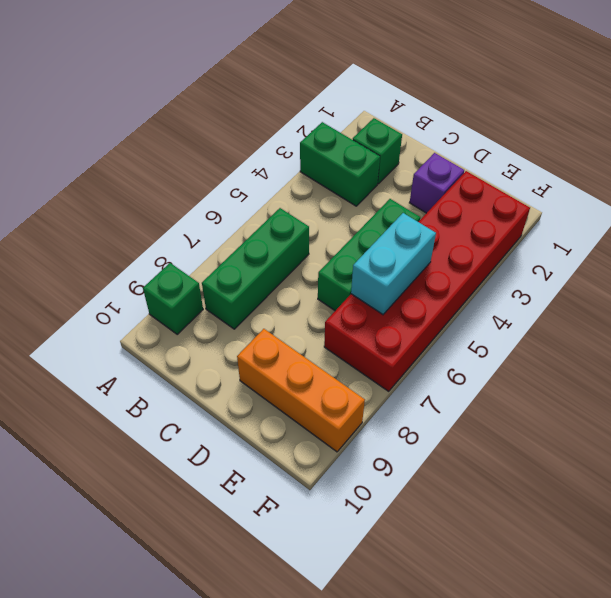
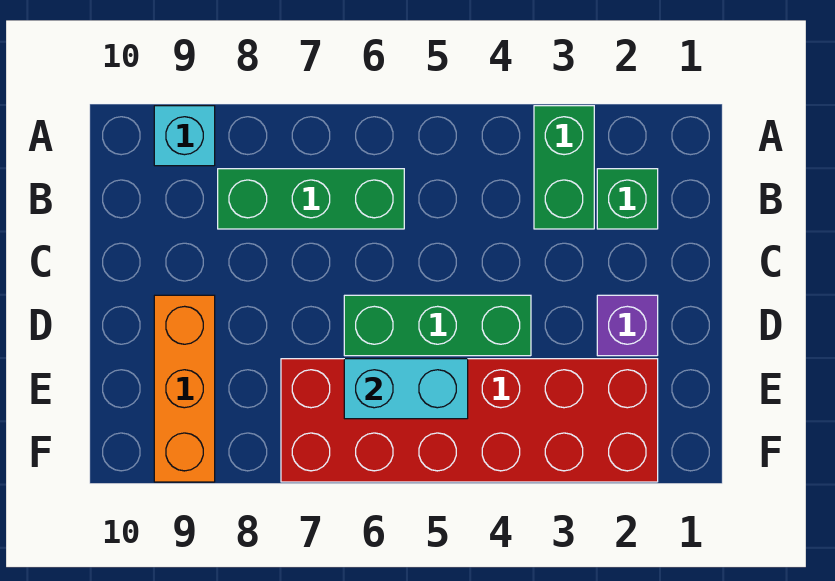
green 1x1 brick [143,263,203,334] -> cyan 1x1 brick [154,106,215,166]

